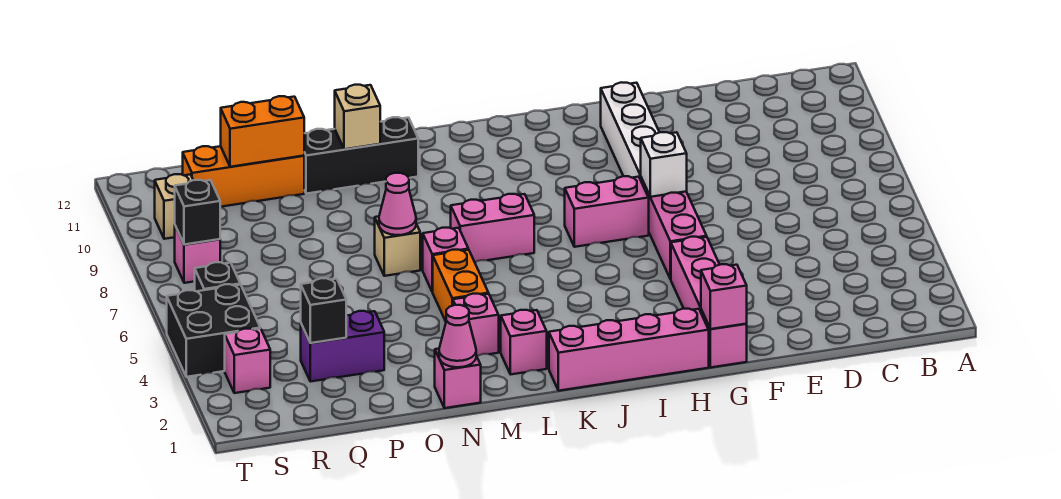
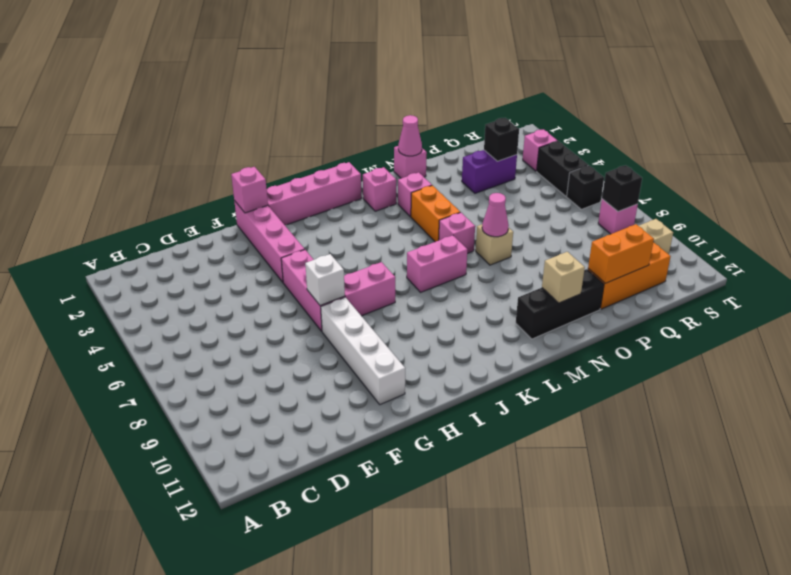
black 2x2 brick [167,284,260,377] -> black 1x2 brick [537,141,588,196]

